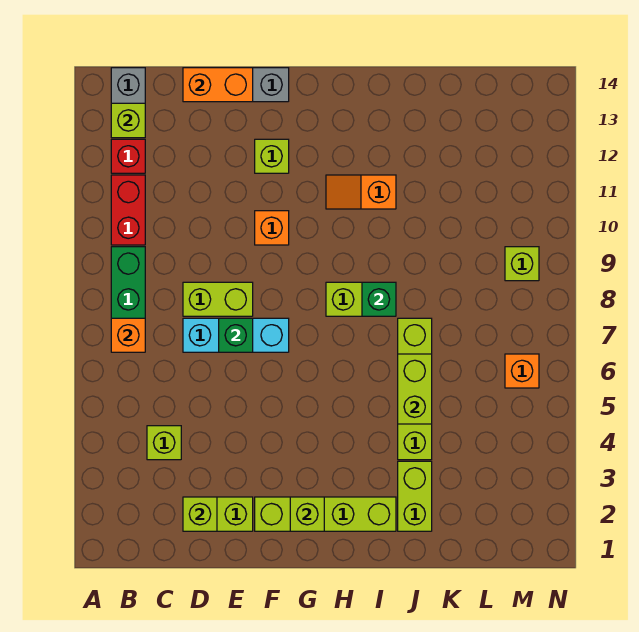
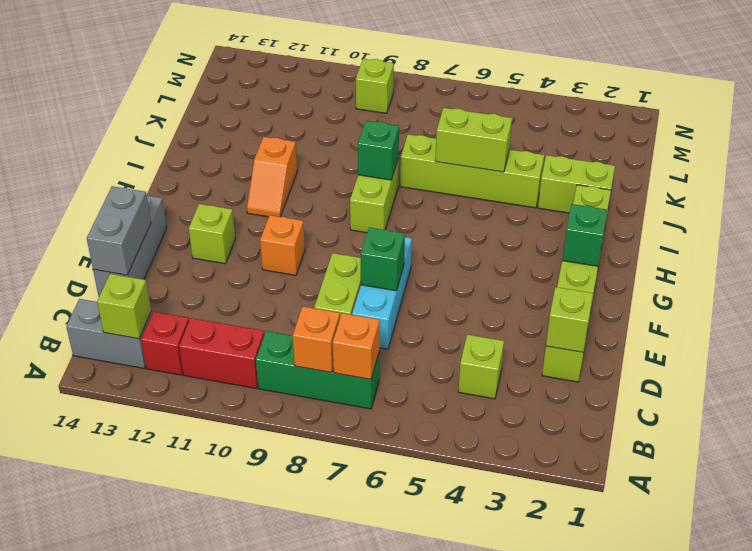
orange 1x2 brick [183,68,253,102] -> grey 1x2 brick [87,186,151,275]
lime 1x1 brick [290,497,324,531] -> green 1x1 brick [562,204,607,266]
orange 1x1 brick [505,354,539,388] -> orange 1x1 brick moved to [293,307,340,373]

